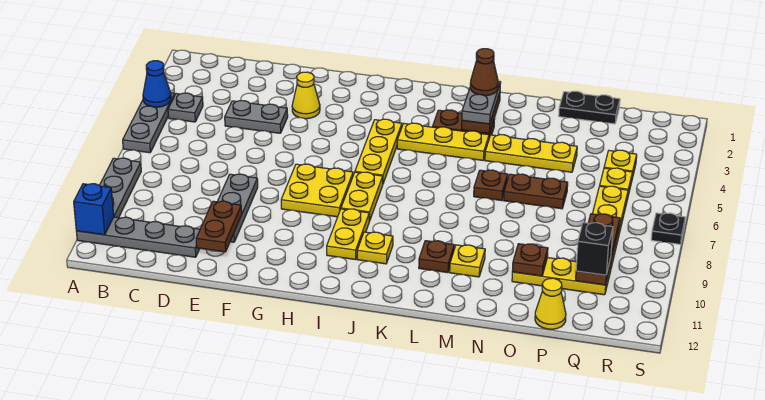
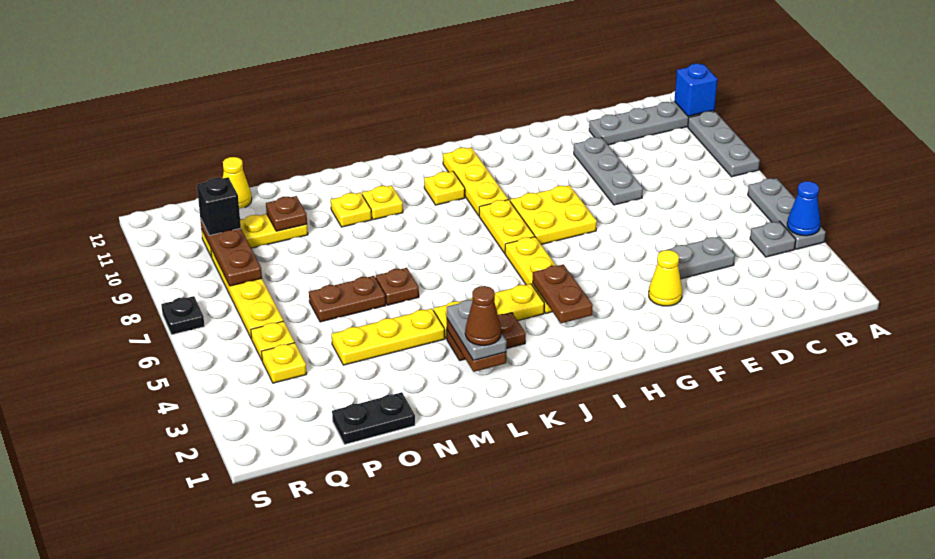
brown 1x2 plate [196,201,242,252] -> brown 1x2 plate moved to [533,265,593,323]
yellow 1x2 plate [327,209,369,260] -> yellow 1x3 plate [443,148,508,216]
brown 1x1 plate [419,241,454,273] -> yellow 1x1 plate [362,185,403,220]

